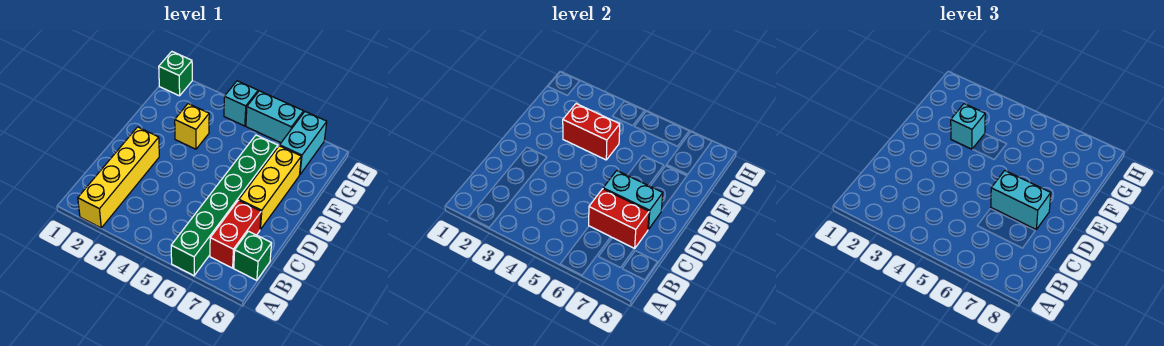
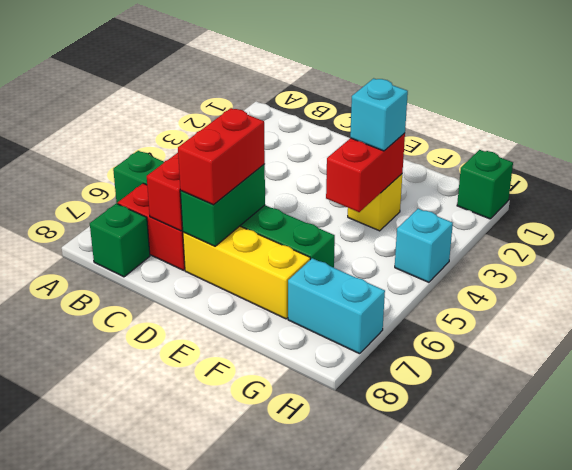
yellow 1x4 brick [78,127,159,228] -> none
cyan 1x2 brick [603,171,663,229] -> green 1x2 brick [180,164,265,246]
cyan 1x2 brick [991,171,1051,229] -> red 1x2 brick [178,108,265,205]
cyan 1x2 brick [246,91,304,143] -> none

